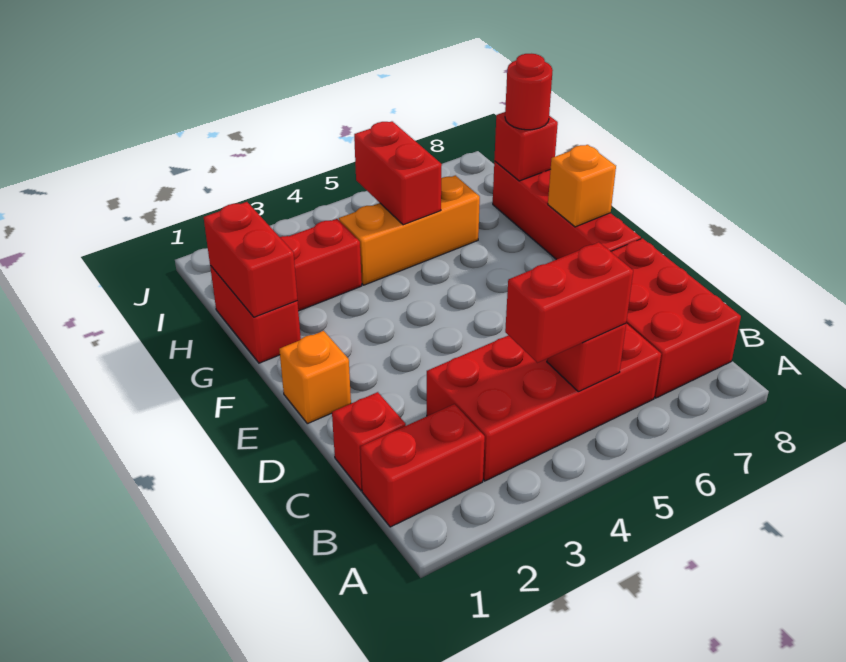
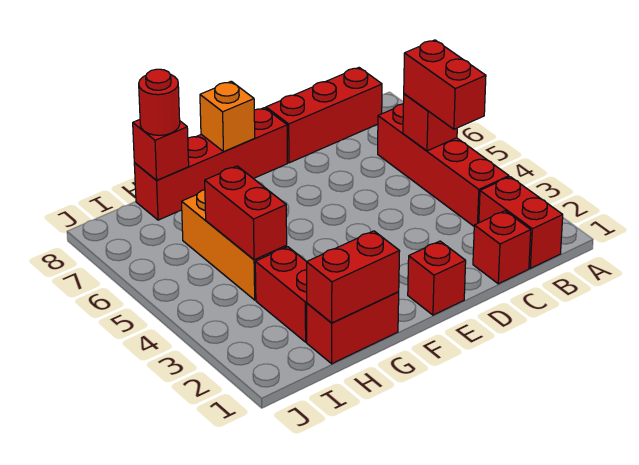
red 2x4 brick [427,323,661,481] -> red 1x4 brick [378,104,509,226]
red 2x3 brick [611,238,741,398] -> red 1x3 brick [266,68,382,163]
orange 1x1 brick [279,331,351,424] -> red 1x1 brick [408,241,466,315]
red 1x2 brick [354,121,442,225] -> red 1x2 brick turned to [205,166,287,260]

